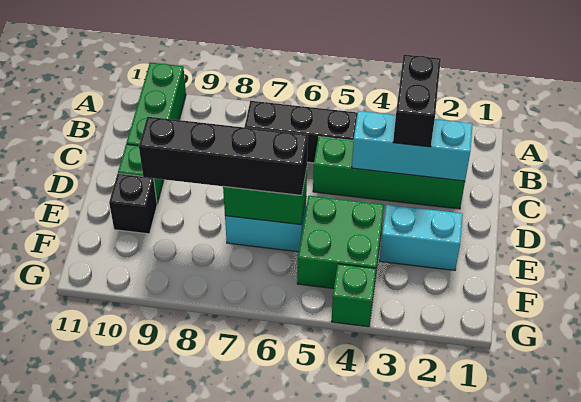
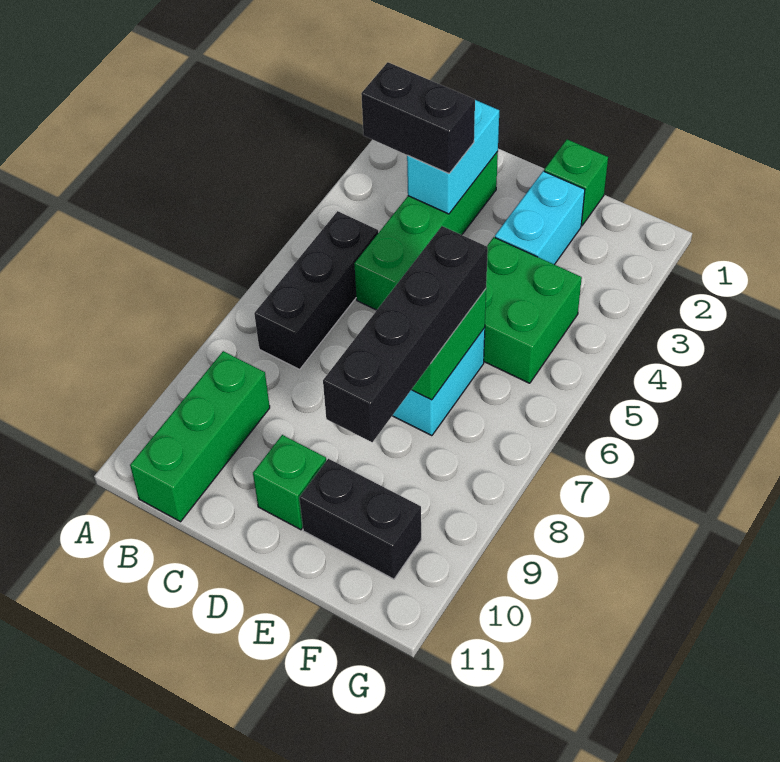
green 1x3 brick [126,63,186,146] -> green 1x3 brick turned to [130,351,270,522]
cyan 1x3 brick [352,111,473,181] -> cyan 1x2 brick [407,100,499,214]
black 1x1 brick [109,174,157,234] -> black 1x2 brick [299,459,421,579]
green 1x1 brick [331,264,376,327] -> green 1x1 brick moved to [544,139,608,226]

